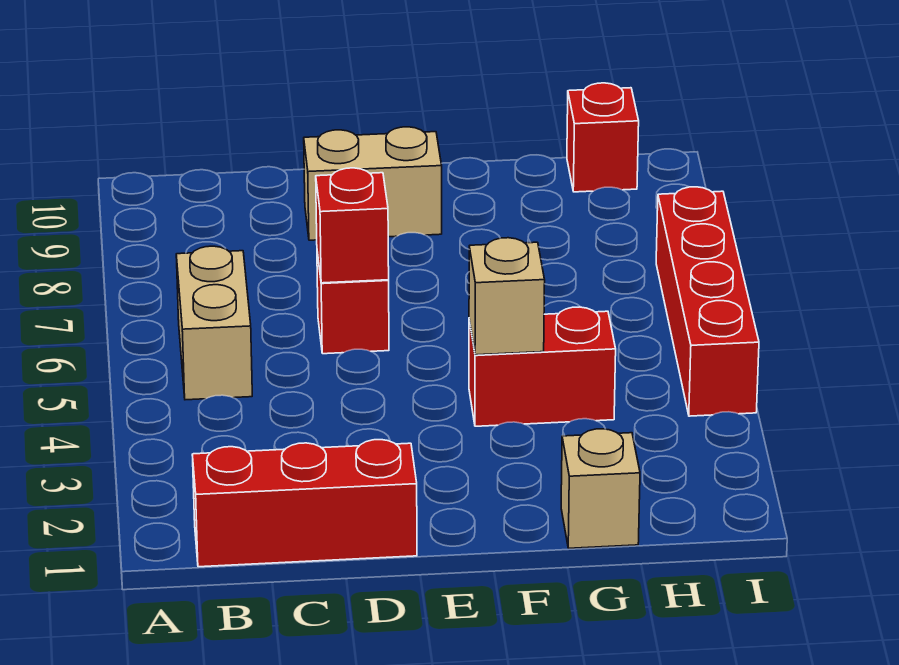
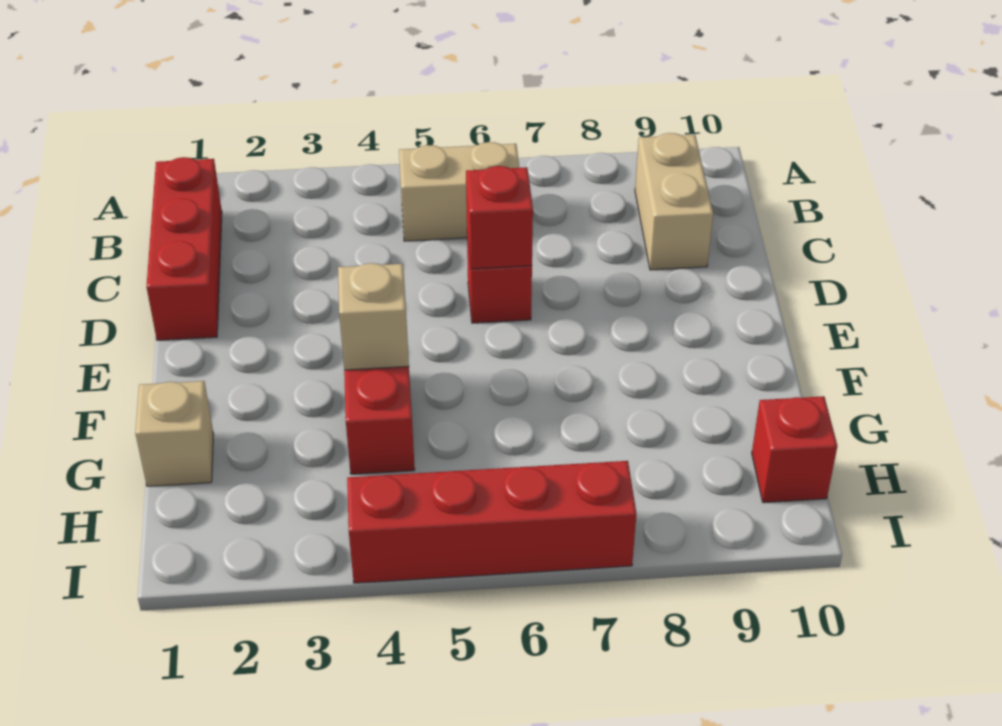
tan 1x2 brick [304,127,442,240] -> tan 1x2 brick moved to [635,133,713,270]

